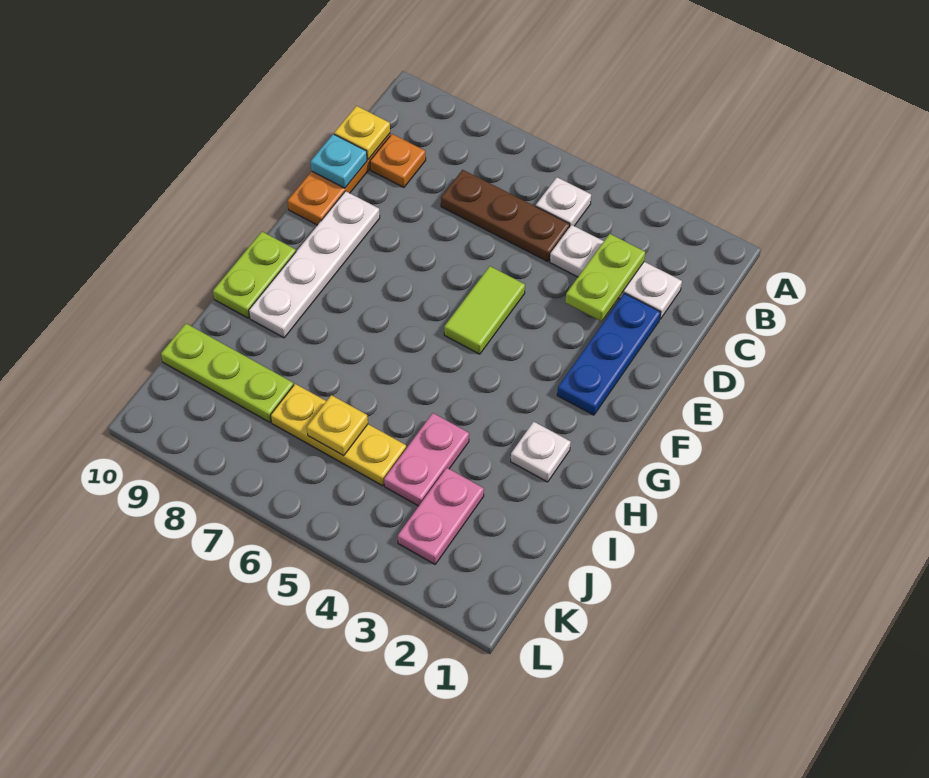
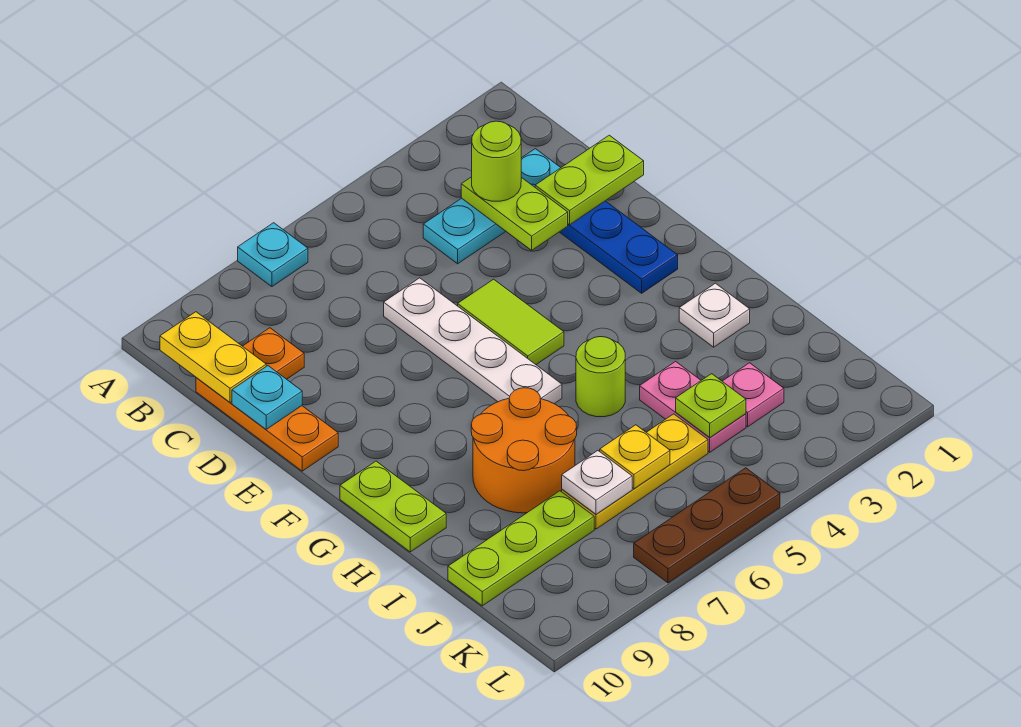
none -> cyan 1x1 plate [238,223,308,287]
white 1x1 plate [536,177,591,227] -> white 1x1 plate moved to [562,451,632,514]
white 1x3 plate [550,225,682,319] -> cyan 1x3 plate [423,149,561,264]
none -> lime 1x1 round brick [472,121,521,201]
brown 1x3 plate [441,170,570,262] -> brown 1x3 plate moved to [634,468,780,583]
yellow 1x1 plate [334,106,390,159] -> yellow 1x2 plate [160,312,266,403]
none -> lime 1x2 plate [535,135,644,225]
white 1x4 plate [249,191,380,338] -> white 1x4 plate moved to [384,278,562,404]
none -> lime 1x1 round brick [576,337,625,417]
none -> orange 2x2 round brick [471,388,577,513]
pink 1x2 plate [398,468,484,564] -> pink 1x1 plate [722,363,784,427]
none -> lime 1x1 plate [676,374,746,438]

